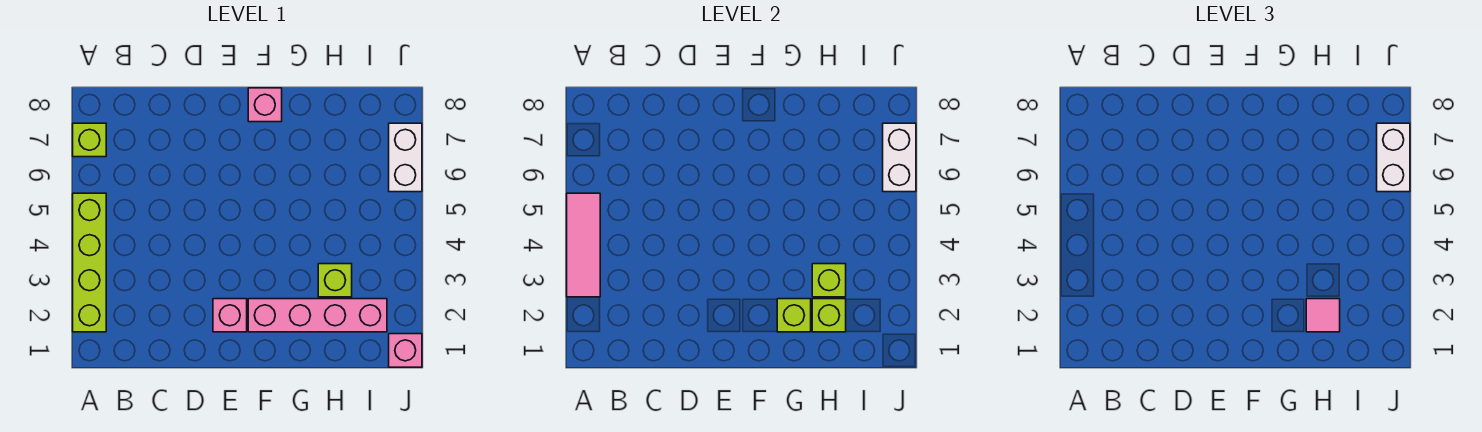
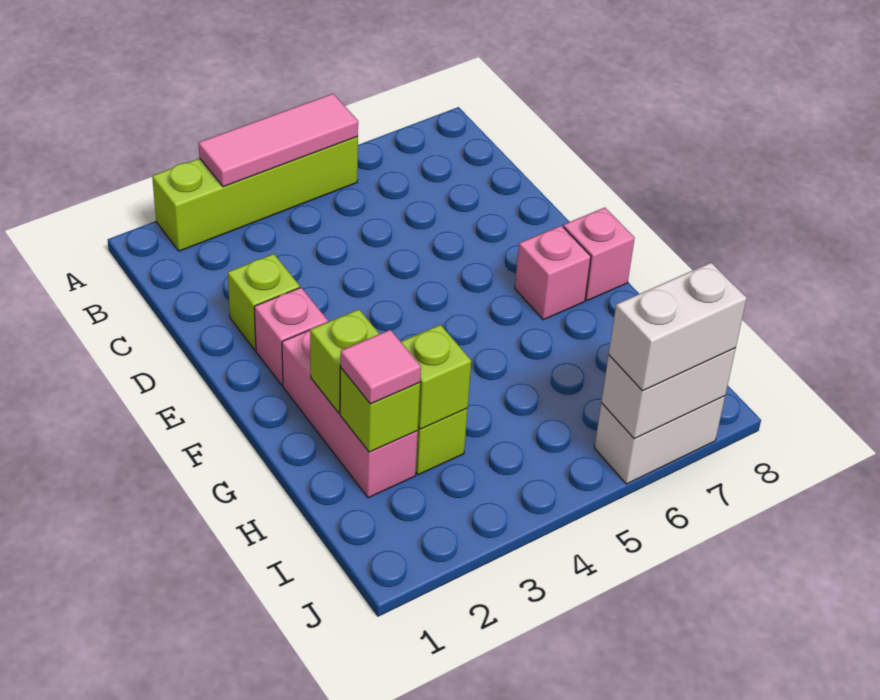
lime 1x1 brick [73,123,106,157] -> lime 1x1 brick moved to [228,254,300,350]
pink 1x4 brick [248,299,387,332] -> pink 1x3 brick [282,330,418,498]
pink 1x1 brick [389,334,422,367] -> pink 1x1 brick moved to [515,226,591,320]

